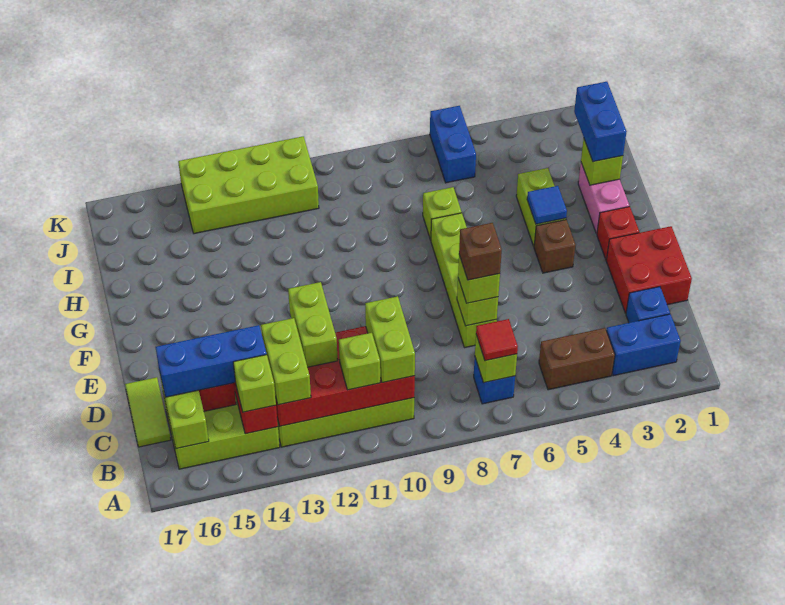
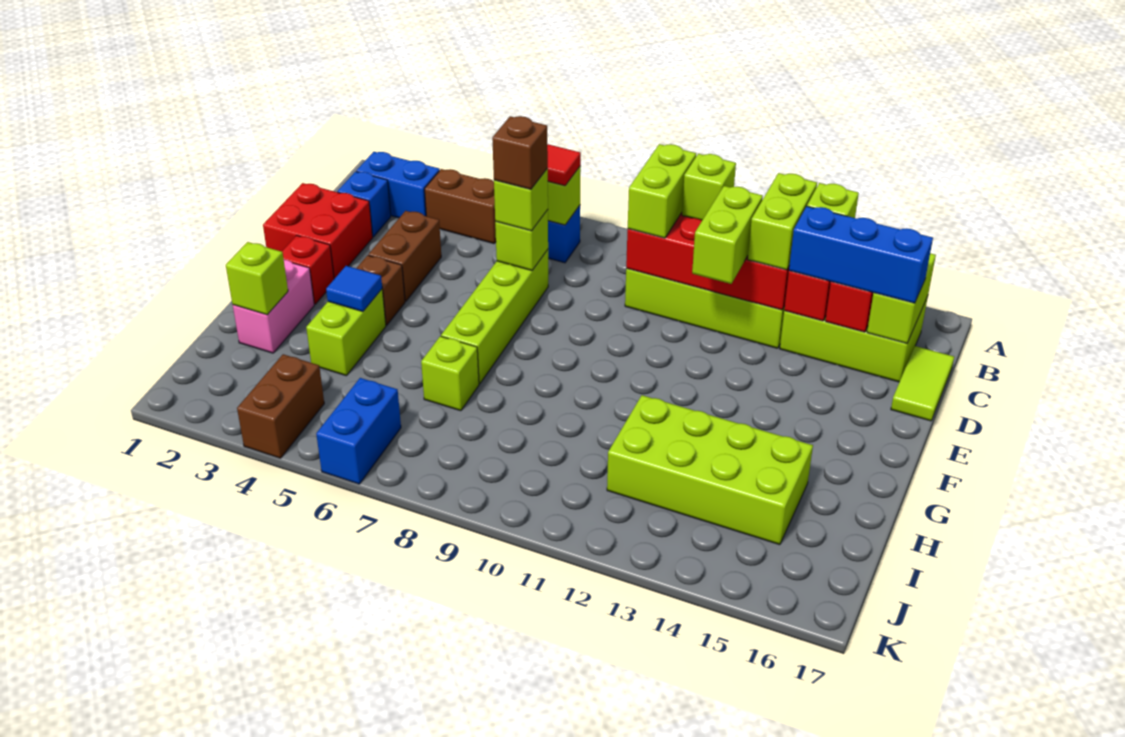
none -> brown 1x2 brick [368,211,441,301]
blue 1x2 brick [574,82,627,162] -> none
none -> brown 1x2 brick [237,354,324,458]
lime 2x4 brick [178,136,319,234] -> lime 2x4 brick moved to [607,395,813,545]

